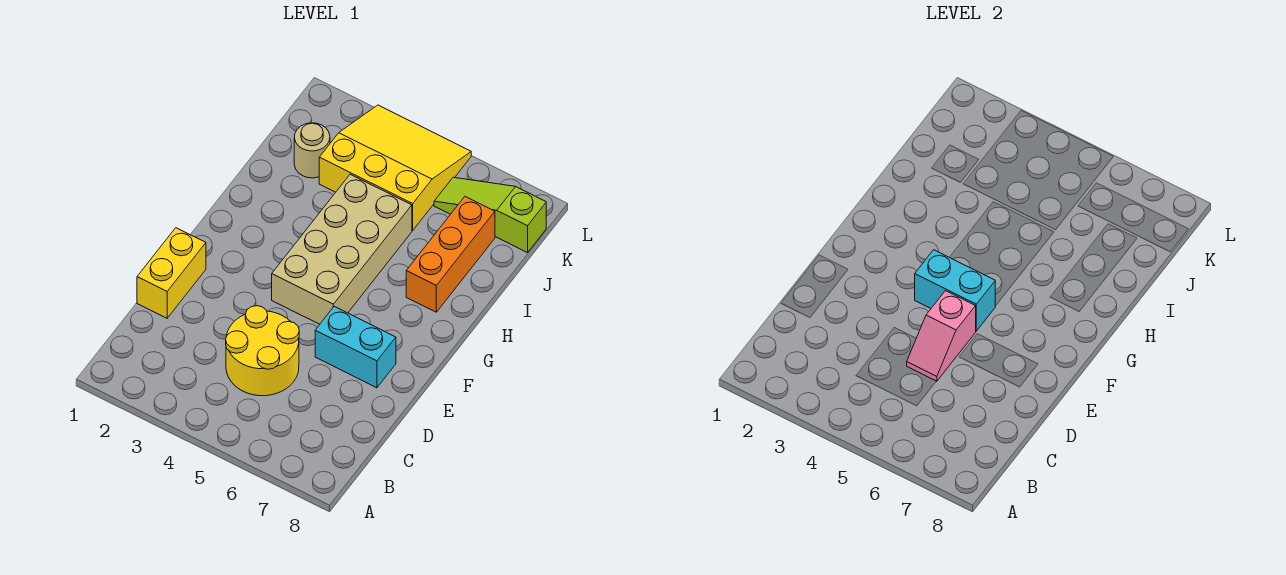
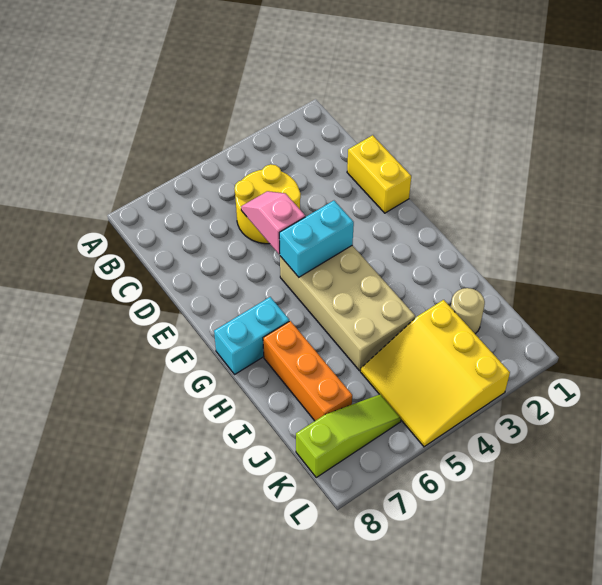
cyan 1x2 brick [315,306,396,388] -> cyan 1x2 brick moved to [214,297,289,374]
yellow 3x3 slope [319,105,471,230] -> yellow 3x3 slope turned to [360,300,510,447]

